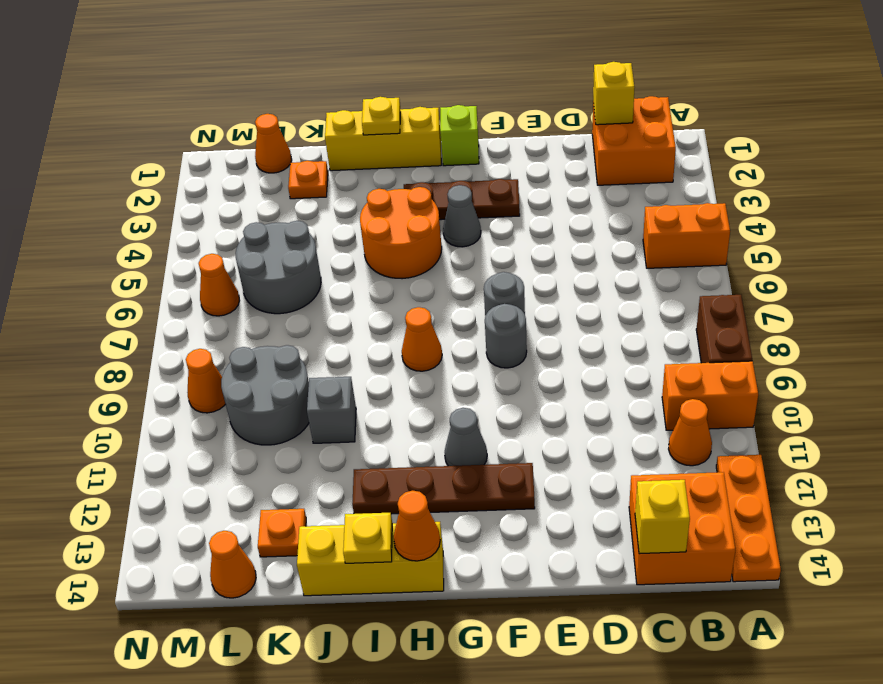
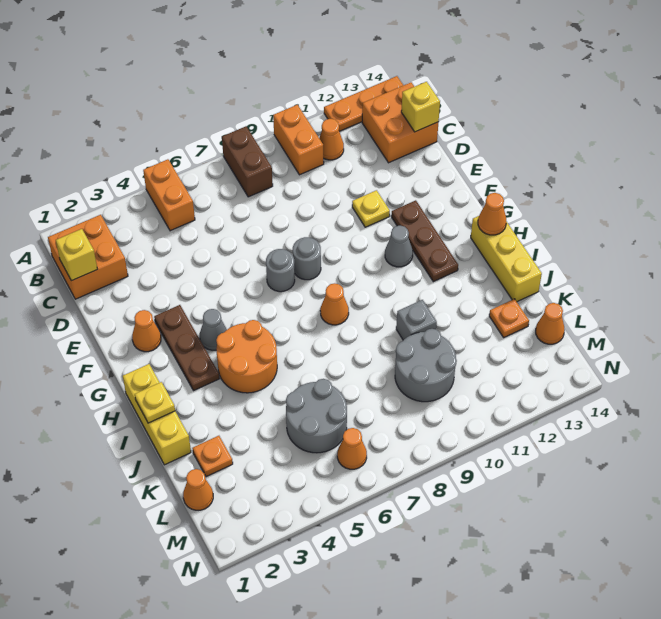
brown 1x2 brick [696,295,752,363] -> brown 1x2 brick turned to [222,126,273,197]
brown 1x4 plate [352,463,535,514] -> brown 1x3 plate [391,200,458,282]
lime 1x1 brick [440,105,479,166] -> none
yellow 1x1 plate [343,513,392,563] -> yellow 1x1 plate moved to [352,190,390,227]
orange 1x1 cone [186,349,225,413] -> orange 1x1 cone moved to [132,310,161,352]

